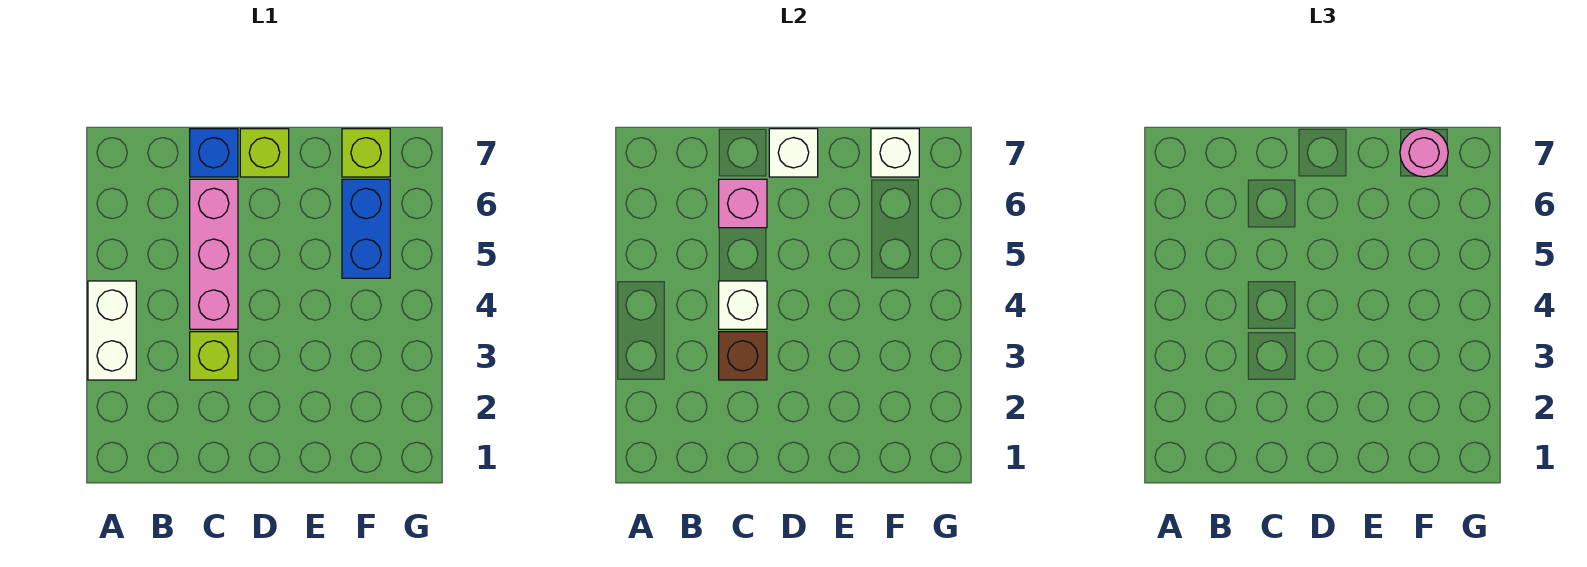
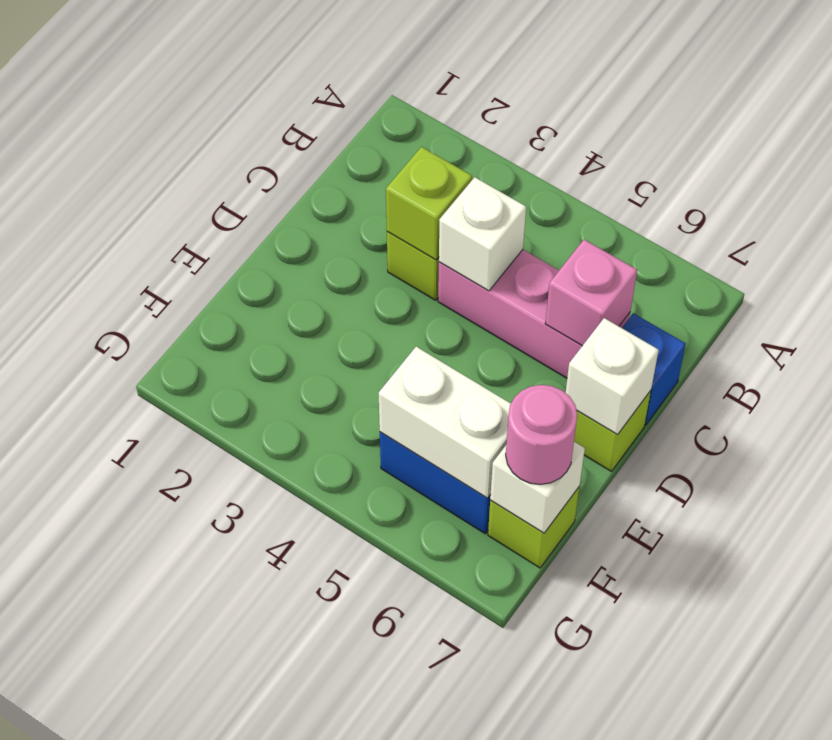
white 1x2 brick [88,281,136,380] -> white 1x2 brick moved to [379,347,511,498]
brown 1x1 brick [719,332,767,380] -> lime 1x1 brick [386,147,472,260]

